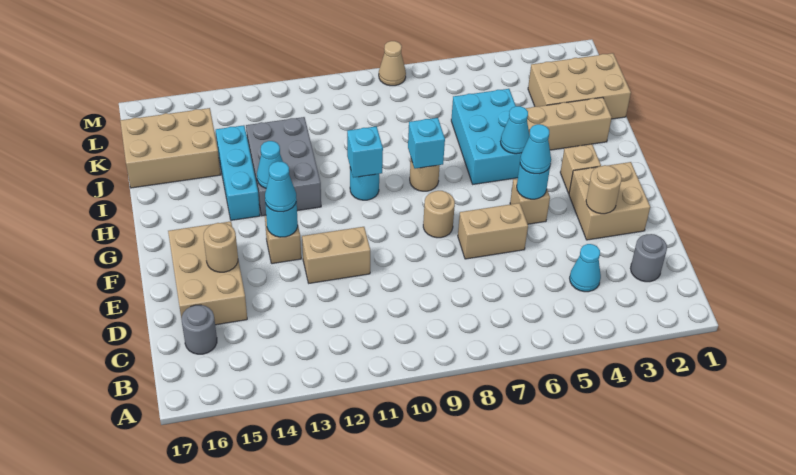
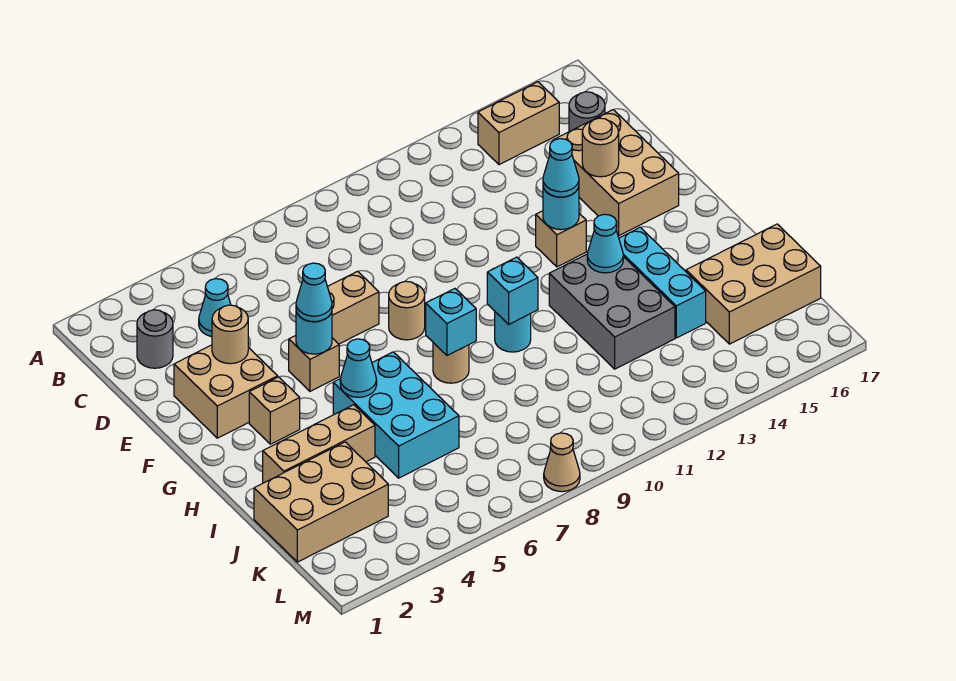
tan 1x2 brick [302,227,370,283] -> tan 1x2 brick moved to [478,82,559,165]

